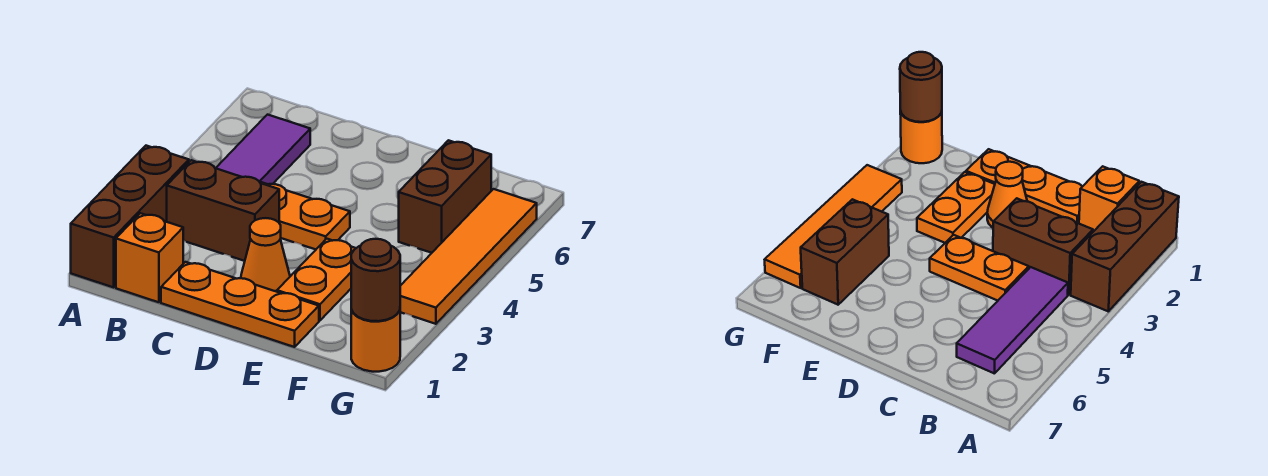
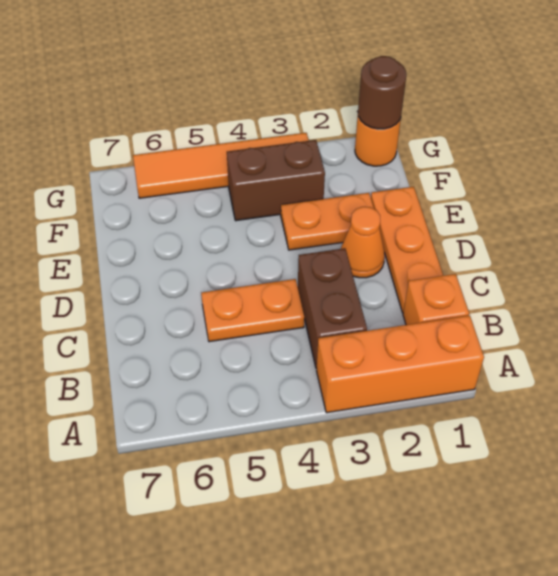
brown 1x3 brick [71,146,189,287] -> orange 1x3 brick [317,315,484,413]
purple 1x3 tile [216,115,310,184] -> none
orange 1x2 plate [261,182,350,249] -> orange 1x2 plate turned to [201,279,304,342]
brown 1x2 brick [399,140,491,253] -> brown 1x2 brick moved to [227,140,325,221]

